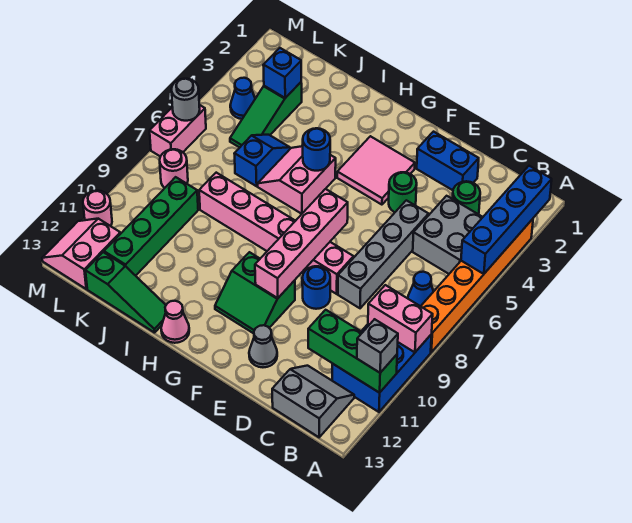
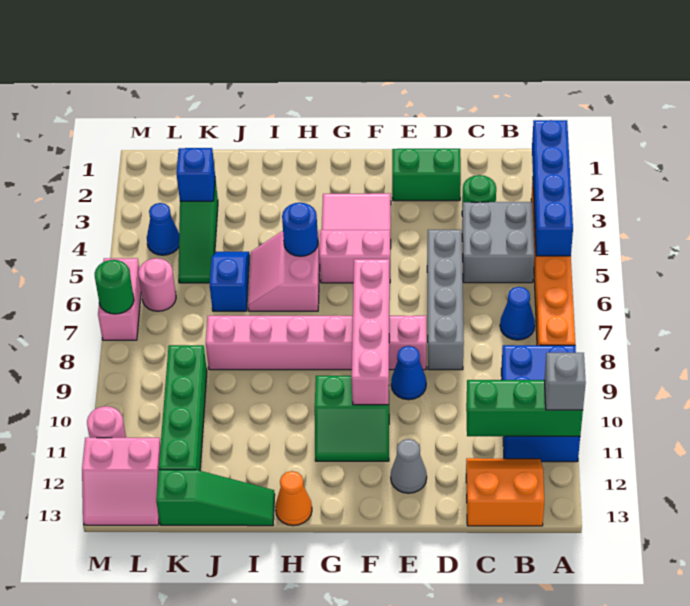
pink 1x2 brick [368,285,433,352] -> pink 1x2 brick moved to [319,230,390,283]
grey 2x2 slope [272,366,354,437] -> orange 2x2 slope [466,458,544,526]
blue 1x2 brick [417,132,479,190] -> green 1x2 brick [392,149,461,201]
green 1x1 round brick [389,172,417,212] -> green 1x1 round brick moved to [95,260,134,314]
blue 1x1 round brick [302,266,330,309] -> blue 1x1 cone [391,346,426,400]
pink 1x1 cone [161,301,189,343] -> orange 1x1 cone [275,471,312,526]
pink 1x1 round brick [160,149,188,188] -> pink 1x1 round brick moved to [138,258,176,311]
pink 2x2 slope [42,219,120,289] -> pink 2x2 slope turned to [82,438,161,525]
grey 1x1 round brick [171,79,200,121] -> none

